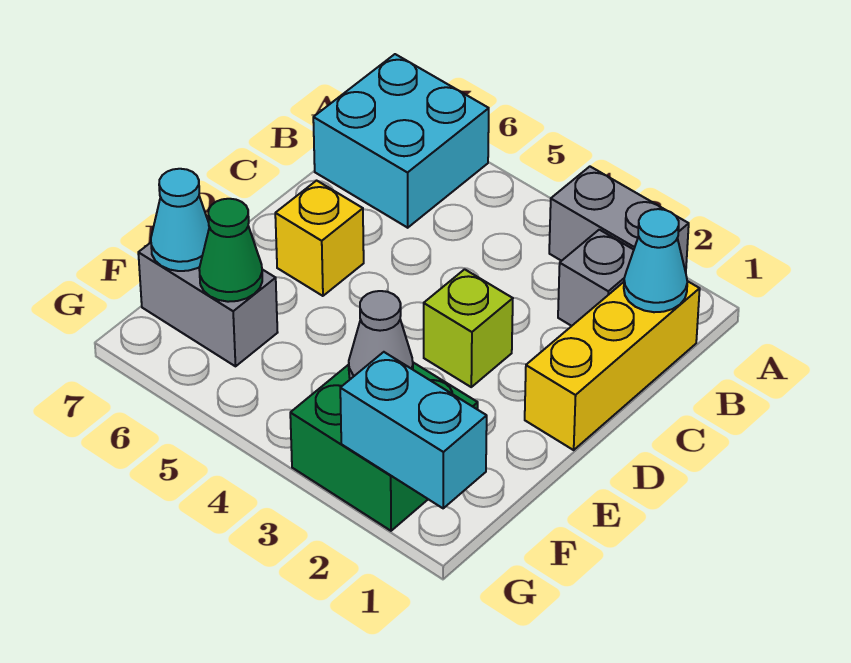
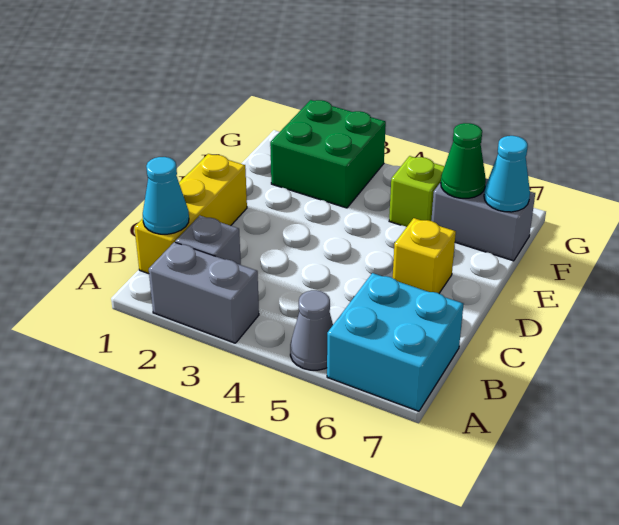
lime 1x1 brick [424,269,513,387] -> lime 1x1 brick moved to [389,156,444,227]
grey 1x1 cone [349,291,413,379] -> grey 1x1 cone moved to [290,290,333,370]
cyan 1x2 brick [340,352,487,508] -> none

